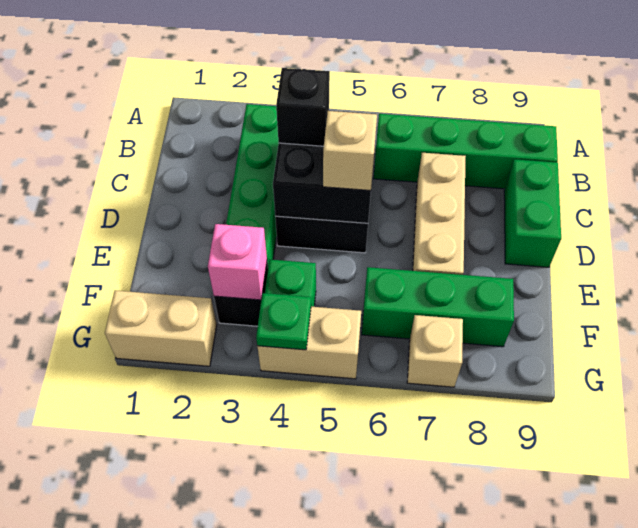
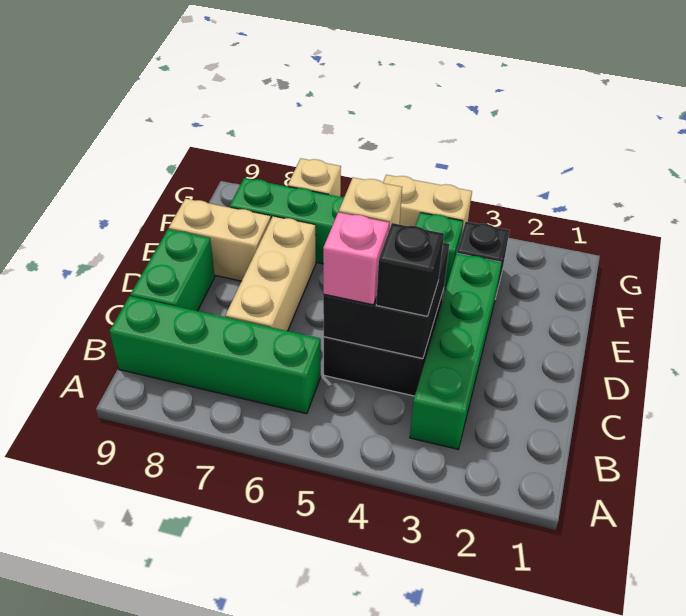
pink 1x1 brick [208,224,267,300] -> pink 1x1 brick moved to [323,212,389,305]
tan 1x2 brick [105,291,217,366] -> tan 1x2 brick moved to [169,199,271,281]
green 1x1 plate [256,293,311,350] -> none

